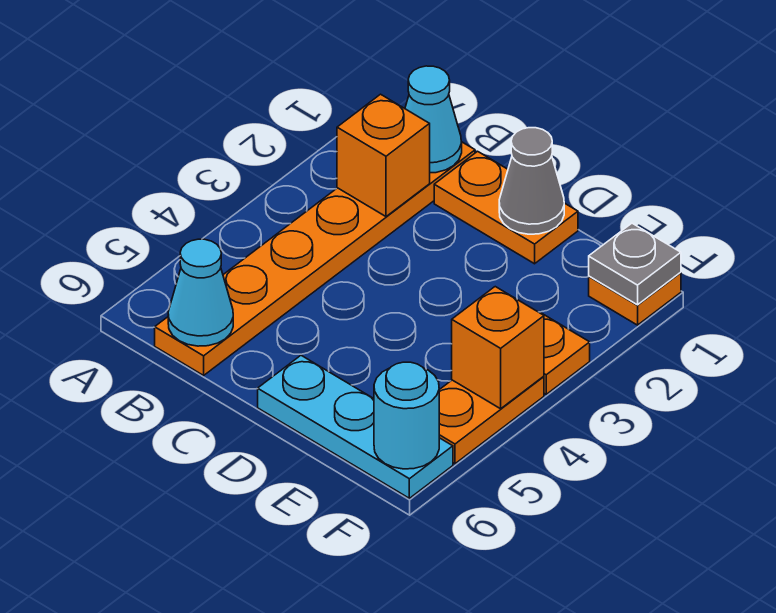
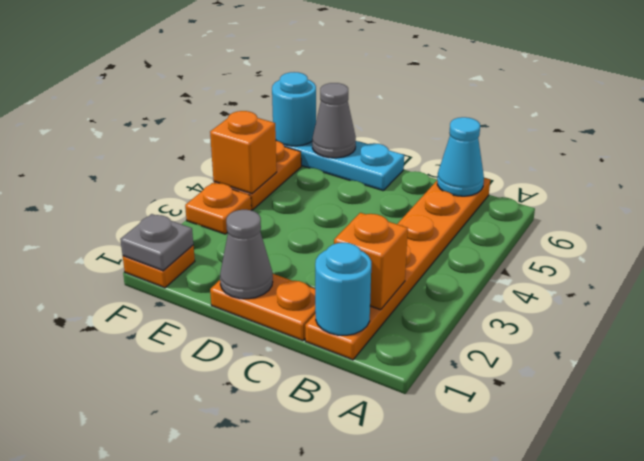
cyan 1x1 cone [405,66,462,173] -> cyan 1x1 round brick [315,243,371,335]
none -> grey 1x1 cone [312,83,356,158]

